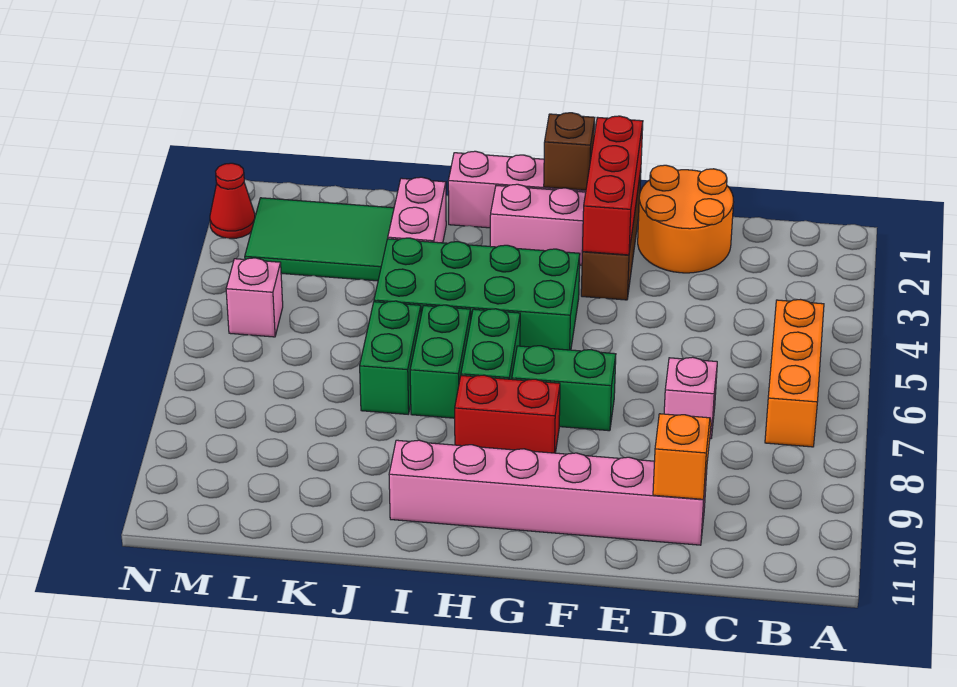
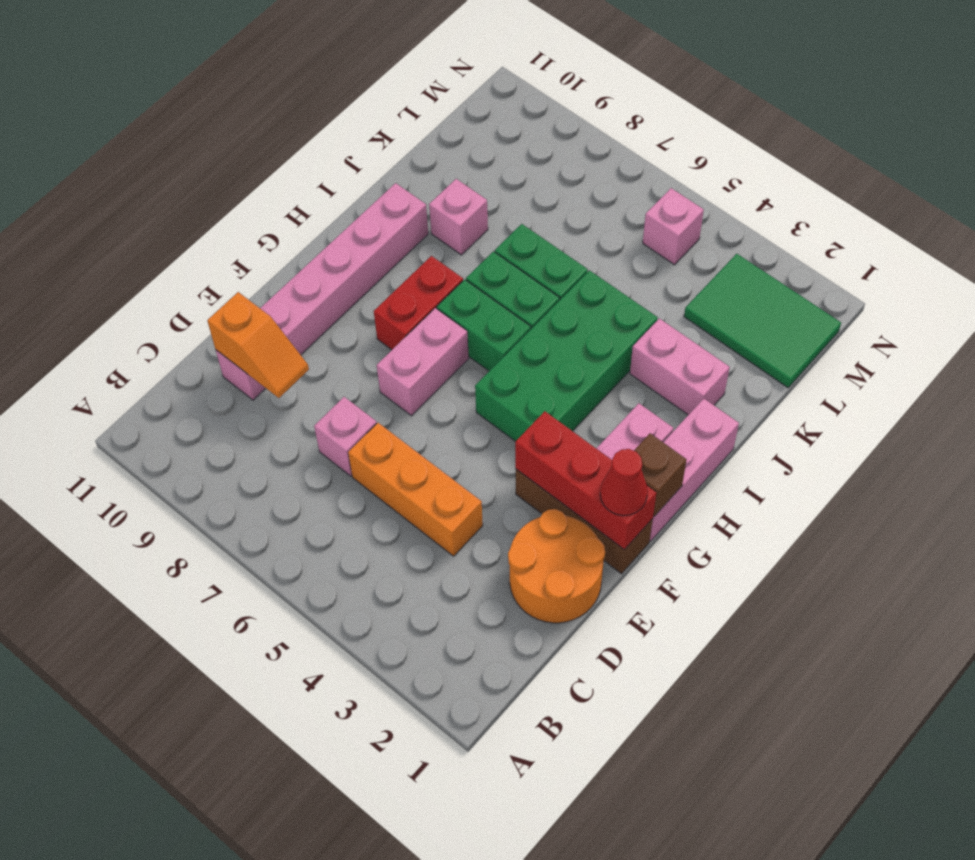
orange 1x3 brick [765,300,824,447] -> orange 1x3 brick moved to [348,423,483,556]
green 1x2 brick [512,346,616,431] -> pink 1x2 brick [377,308,469,416]
none -> pink 1x1 brick [429,179,488,255]
green 2x3 tile [245,198,394,281] -> green 2x3 tile turned to [684,254,841,388]
red 1x1 cone [210,163,255,239] -> red 1x1 cone moved to [600,449,648,516]

